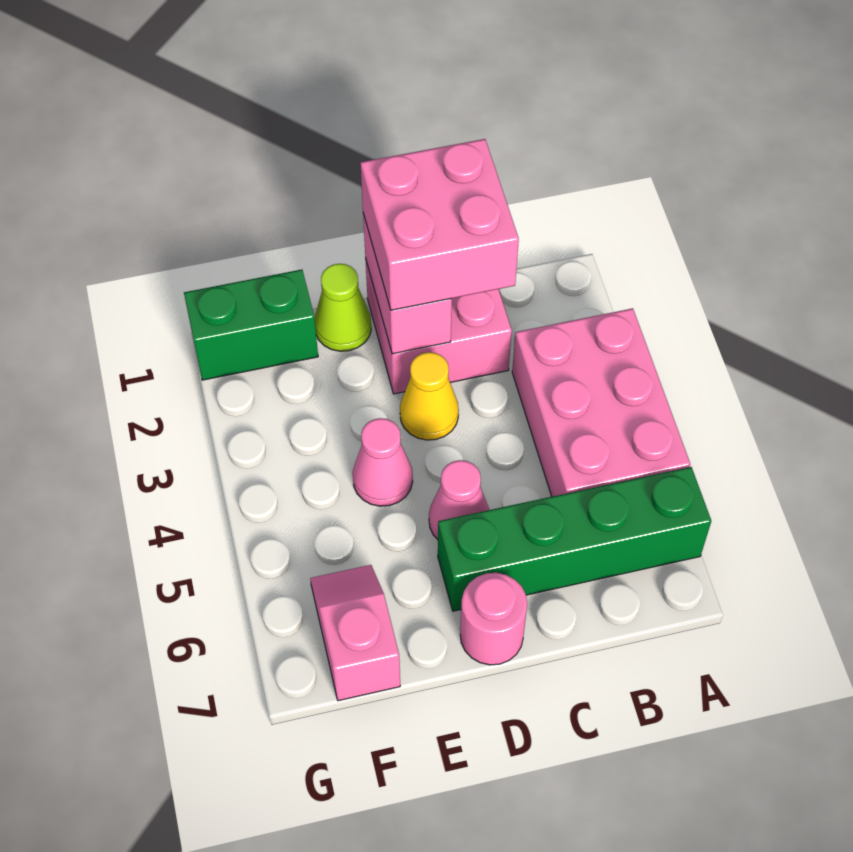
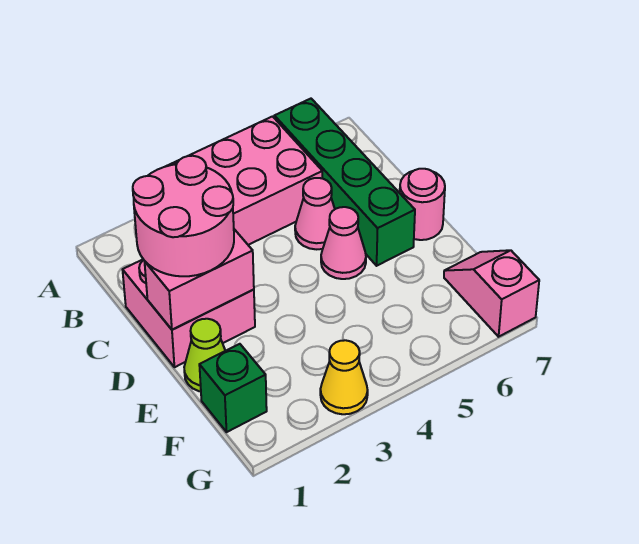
pink 2x2 brick [360,139,519,310] -> pink 2x2 round brick [133,156,234,276]
yellow 1x1 cone [400,352,459,440] -> yellow 1x1 cone moved to [320,340,368,414]
pink 1x1 cone [353,418,413,506] -> pink 1x1 cone moved to [295,178,335,249]
green 1x2 brick [184,270,318,380] -> green 1x1 brick [199,344,267,432]
pink 1x2 slope [310,565,400,701] -> pink 1x2 slope turned to [444,250,539,337]

